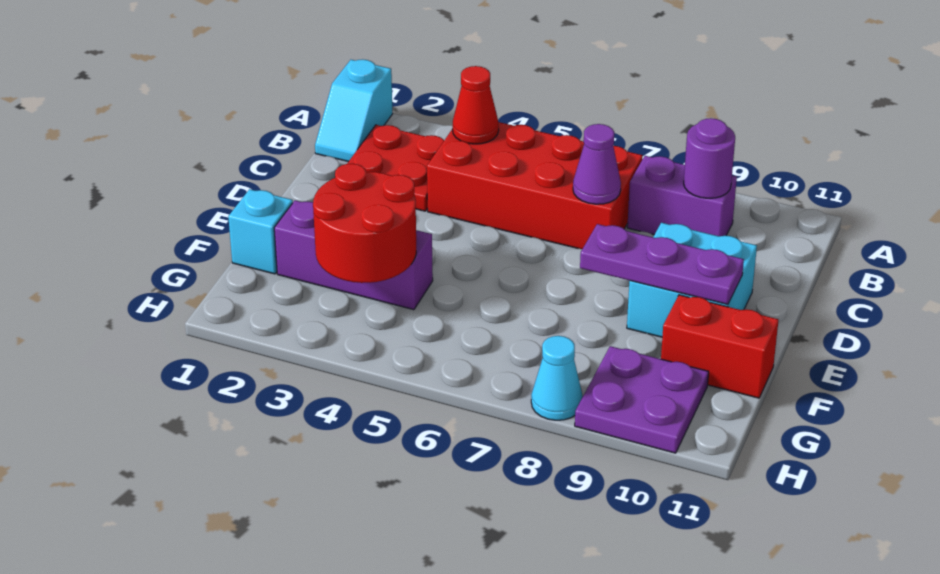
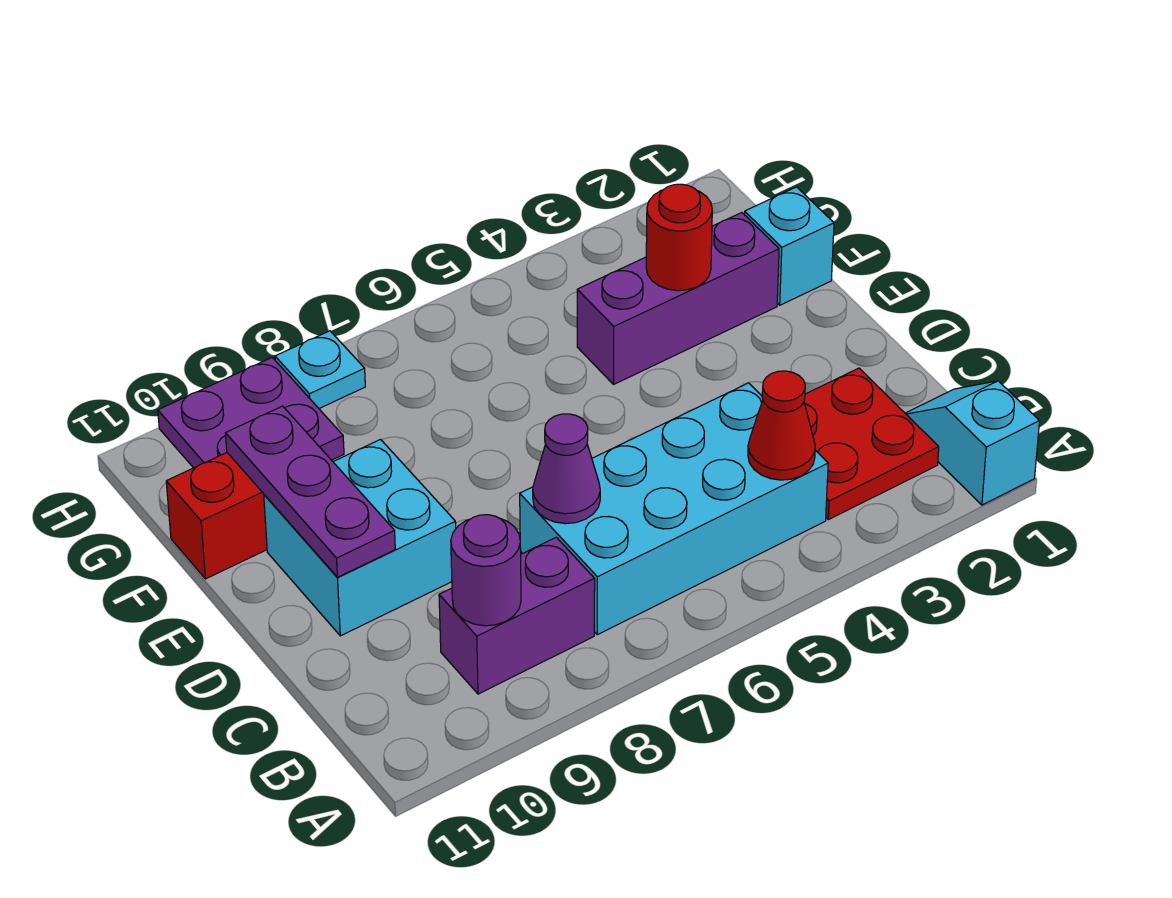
red 2x4 brick [427,122,643,249] -> cyan 2x4 brick [520,383,828,635]
purple 1x3 plate [580,224,744,305] -> purple 1x3 plate turned to [226,406,395,577]
red 2x2 round brick [313,164,416,283] -> red 1x1 round brick [646,184,712,291]
cyan 1x1 cone [531,336,583,420] -> cyan 1x1 plate [275,331,365,408]

